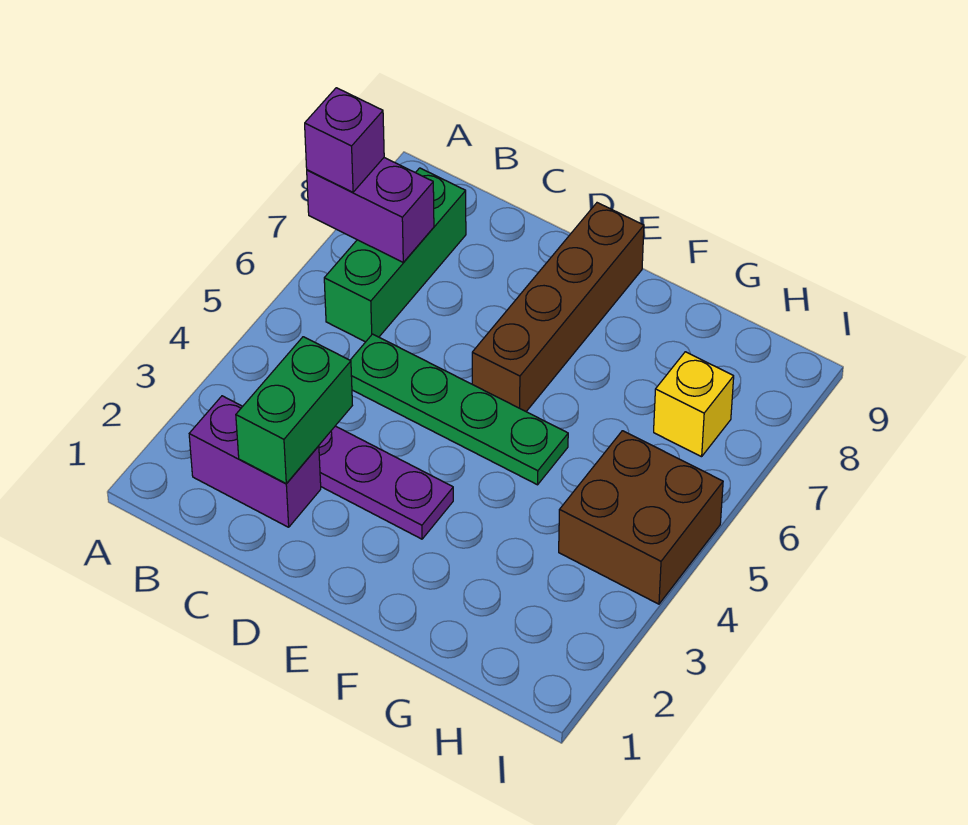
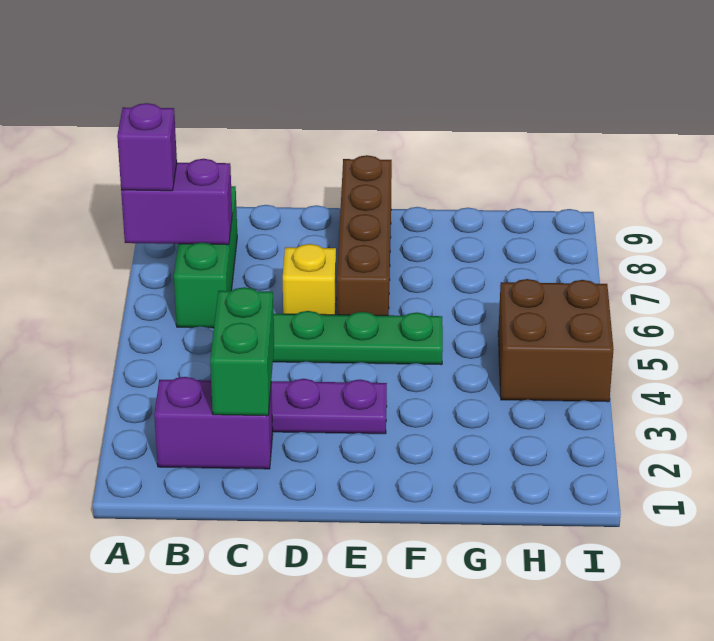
yellow 1x1 brick [654,352,734,457] -> yellow 1x1 brick moved to [283,244,336,315]

